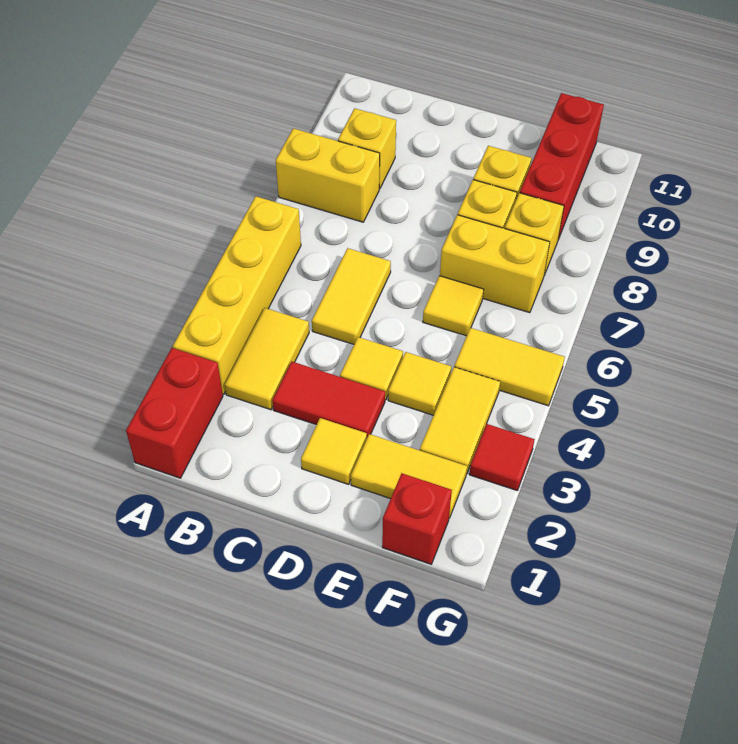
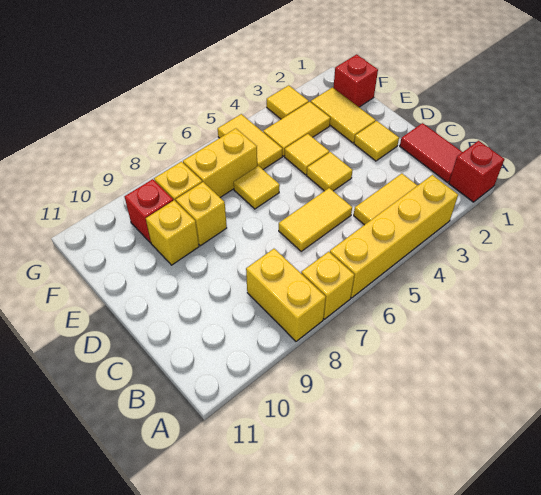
red 1x2 brick [126,348,223,478] -> red 1x1 brick [449,141,504,202]
yellow 1x1 brick [338,108,396,189] -> yellow 1x1 brick moved to [301,252,354,319]
red 1x2 tile [272,362,385,438] -> red 1x2 tile moved to [400,123,462,182]
yellow 1x2 brick [440,215,550,313] -> yellow 1x2 brick turned to [183,128,257,197]
red 1x3 brick [520,93,604,239] -> red 1x1 brick [124,179,173,243]
red 1x1 tile [469,424,535,491] -> yellow 1x1 tile [267,85,309,119]

